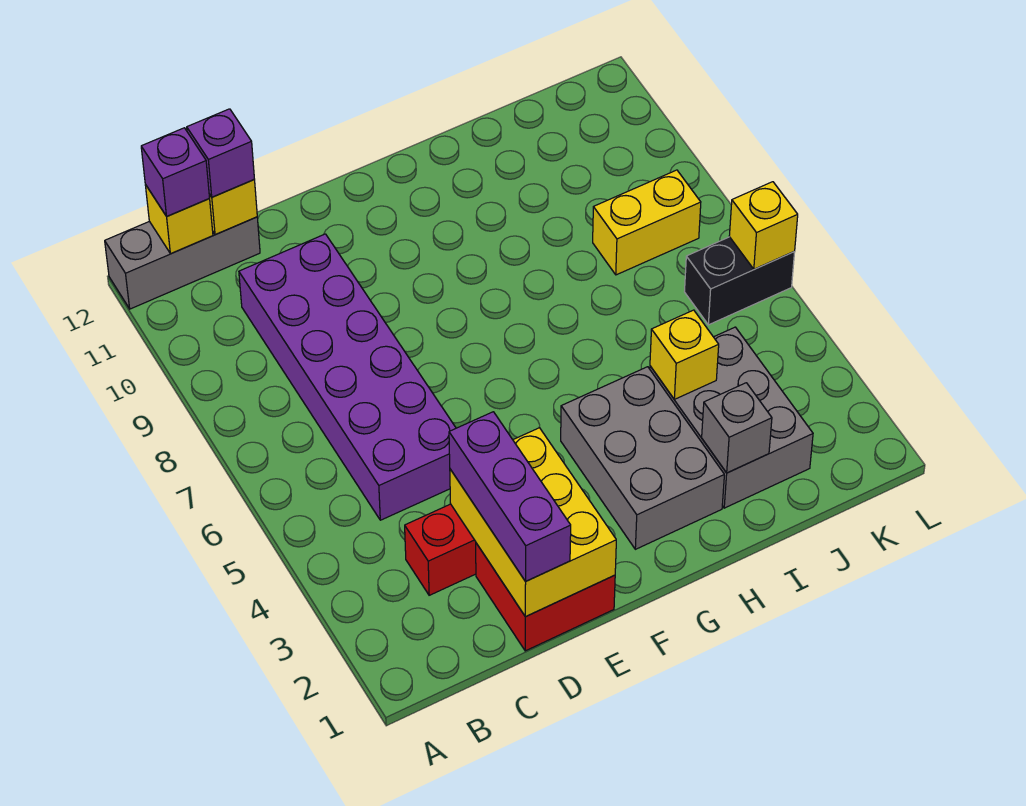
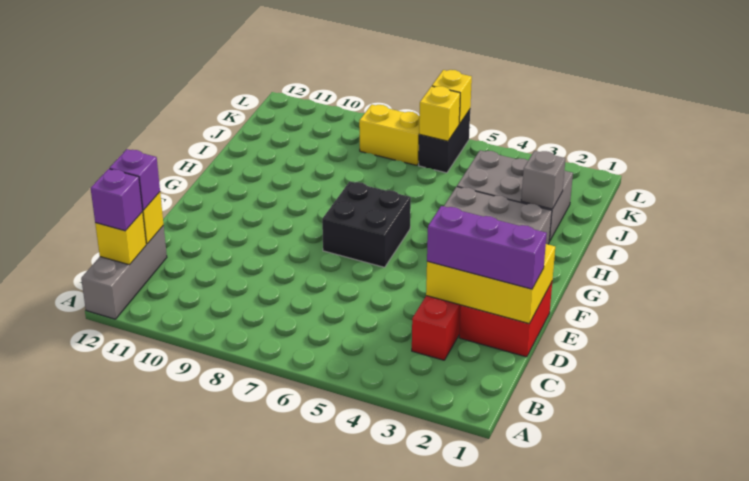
purple 2x6 brick [239,234,456,520] -> none
none -> black 2x2 brick [322,182,411,267]
yellow 1x1 brick [650,310,719,399] -> yellow 1x1 brick moved to [419,86,460,141]
yellow 1x2 brick [593,170,701,275] -> yellow 1x2 brick turned to [359,105,420,165]

